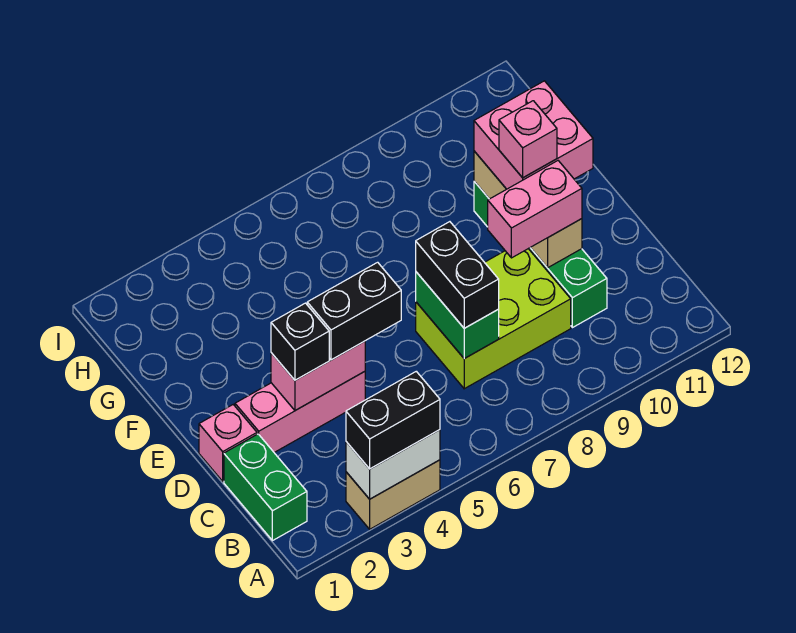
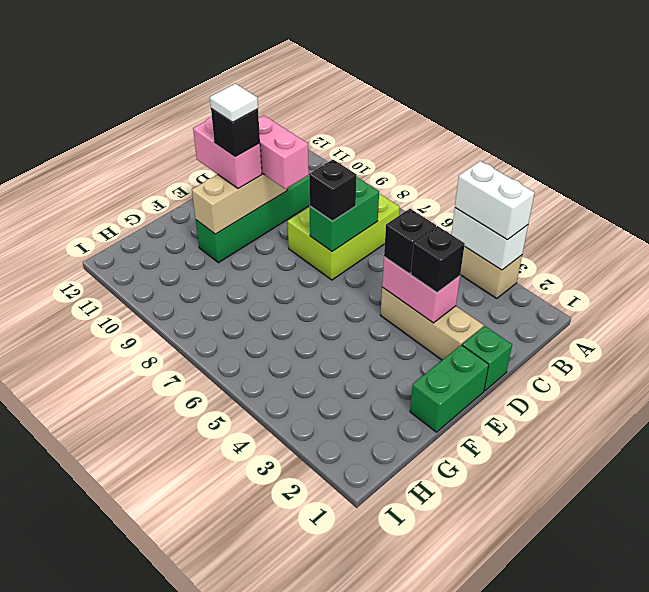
black 1x2 brick [346,371,440,469] -> white 1x2 brick [455,161,535,240]
green 1x2 brick [224,434,307,541] -> green 1x2 brick moved to [410,345,489,432]
lime 2x3 brick [416,249,571,389] -> lime 2x3 brick turned to [288,194,400,280]
black 1x2 brick [416,222,499,328] -> black 1x1 brick [309,160,357,221]
pink 1x1 brick [199,405,257,481] -> green 1x1 brick [462,326,512,391]
pink 1x3 brick [235,372,365,452] -> tan 1x3 brick [381,287,484,360]
black 1x2 brick [307,262,401,360] -> black 1x1 brick [384,209,436,274]
pink 2x2 brick [474,81,593,189] -> pink 1x2 brick [193,117,262,189]
pink 1x1 brick [499,101,557,178] -> black 1x1 brick [211,109,260,157]
none -> white 1x1 tile [210,84,258,122]

